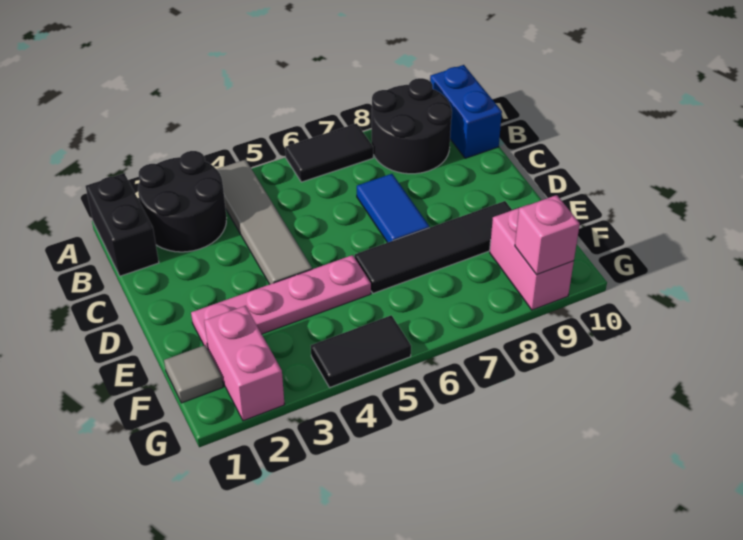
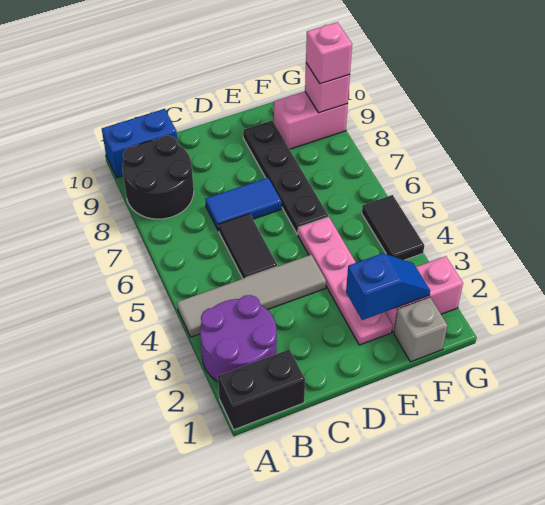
black 2x2 round brick [138,151,226,252] -> purple 2x2 round brick [200,295,277,382]
black 1x2 tile [285,123,373,182] -> black 1x2 tile moved to [219,213,277,278]
none -> blue 1x2 slope [346,253,430,320]
black 1x4 tile [355,201,512,293] -> black 1x4 plate [243,120,328,234]
grey 1x1 tile [164,345,223,403] -> grey 1x1 brick [394,297,448,362]
none -> pink 1x1 brick [306,22,352,84]

